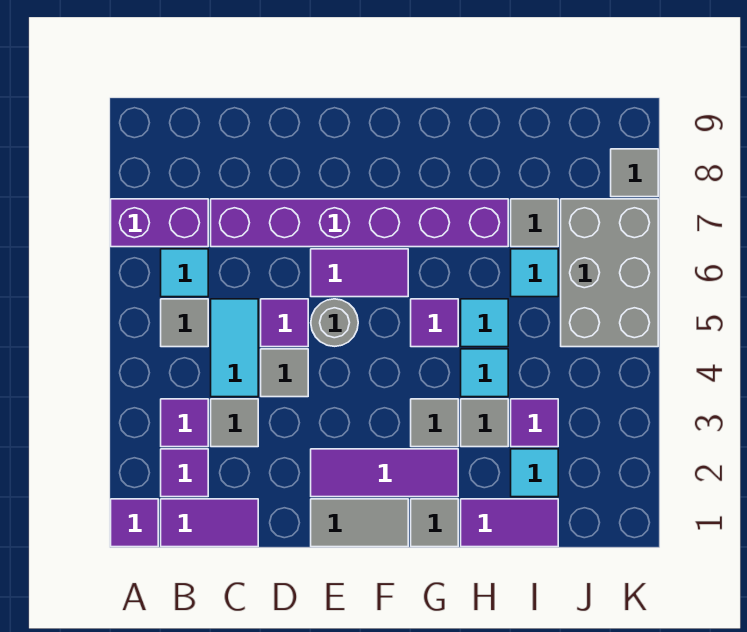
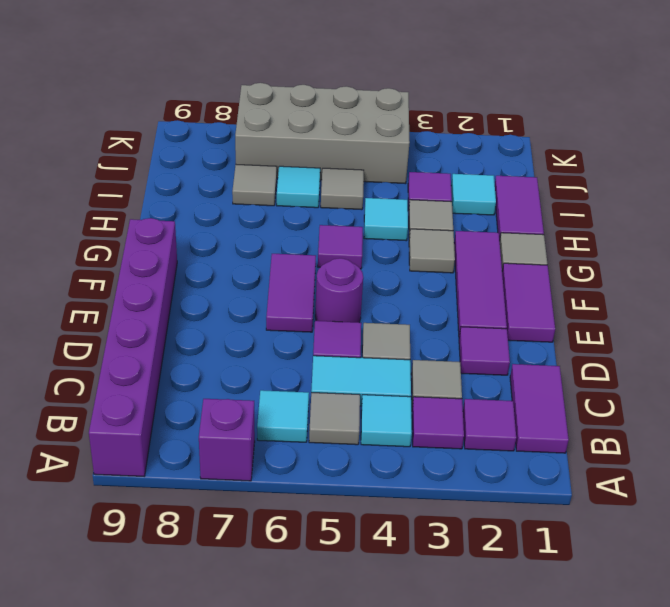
purple 1x1 tile [111,499,158,547] -> purple 1x1 tile moved to [459,327,510,375]
purple 1x2 brick [111,199,208,247] -> purple 1x1 brick [199,399,255,481]
purple 1x6 brick [211,199,508,247] -> purple 1x6 brick moved to [89,218,177,476]
grey 1x2 tile [311,499,408,547] -> purple 1x2 tile [502,263,555,342]
grey 1x1 round brick [311,299,358,346] -> purple 1x1 round brick [315,258,363,323]
cyan 1x1 tile [461,299,508,347] -> cyan 1x1 tile moved to [361,395,412,447]
grey 2x3 brick [561,199,658,347] -> grey 2x4 brick [235,83,410,184]
grey 1x1 tile [611,149,658,197] -> grey 1x1 tile moved to [321,168,364,210]

